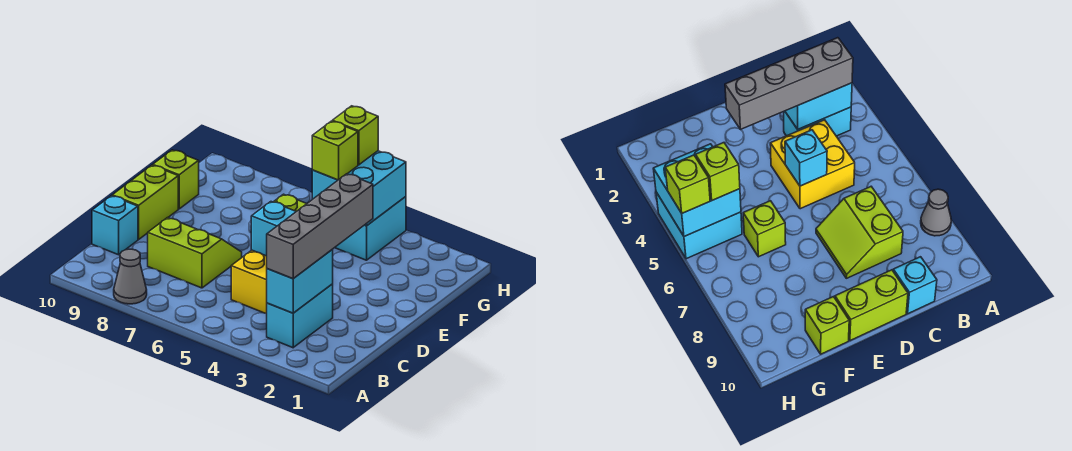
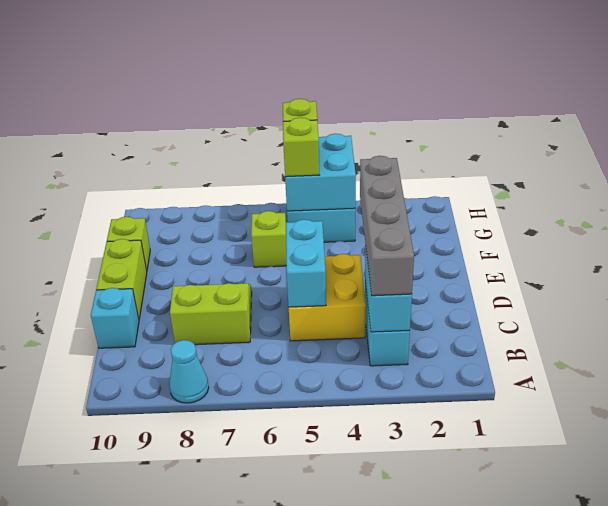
grey 1x1 cone [114,249,147,304] -> cyan 1x1 cone [169,340,209,403]
cyan 1x1 brick [251,202,296,256] -> cyan 1x2 brick [286,220,326,307]

